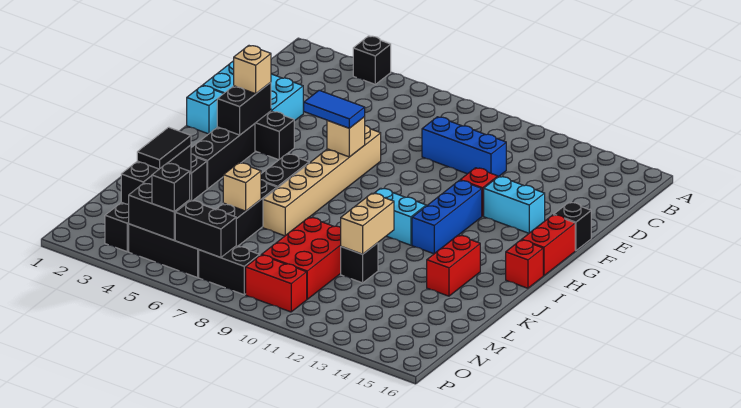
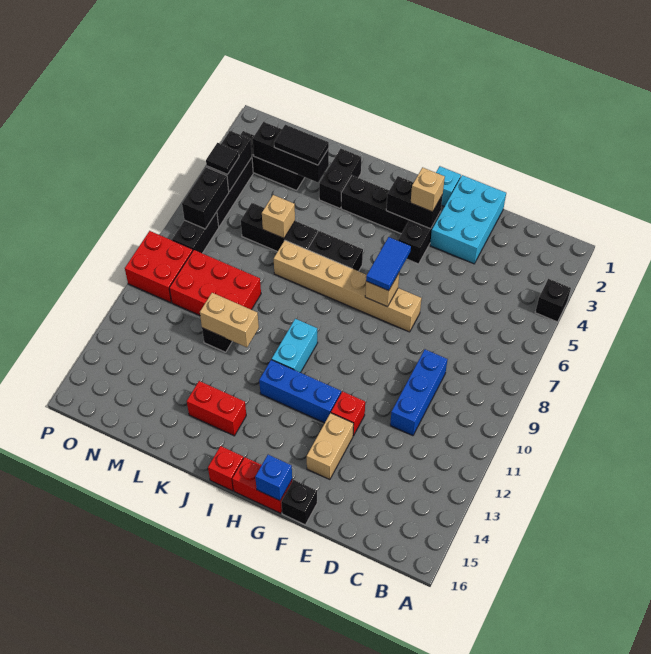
cyan 1x2 brick [484,177,545,233] -> tan 1x2 brick [307,413,354,480]
none -> blue 1x1 brick [255,455,292,501]
black 1x1 brick [152,163,190,211] -> black 1x1 tile [206,143,239,174]
red 1x2 brick [246,255,307,312] -> red 2x2 brick [125,231,193,303]

